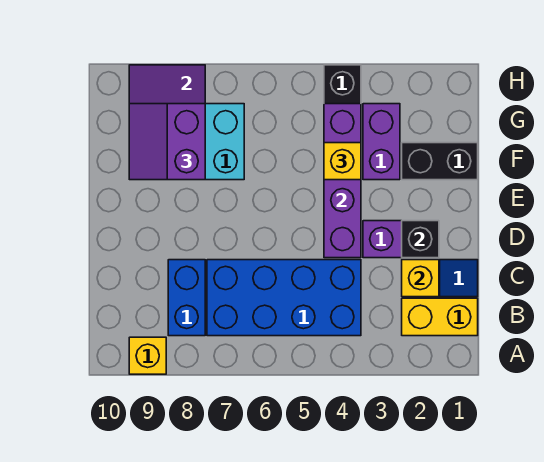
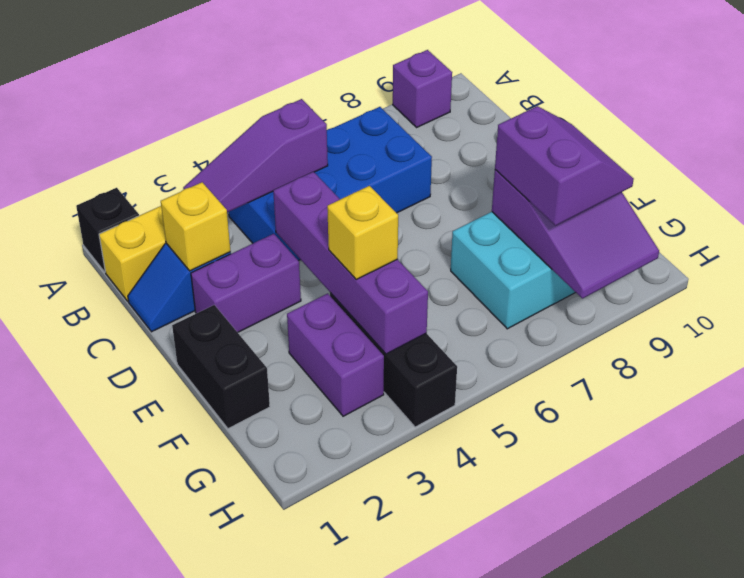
yellow 1x1 brick [129,337,166,374] -> purple 1x1 brick [393,50,452,127]
none -> purple 1x3 slope [183,99,328,212]
blue 1x2 brick [168,260,205,336] -> none
black 1x1 brick [402,221,439,258] -> black 1x1 brick moved to [76,188,139,272]
black 1x2 brick [402,143,478,180] -> black 1x2 brick turned to [172,305,270,429]

